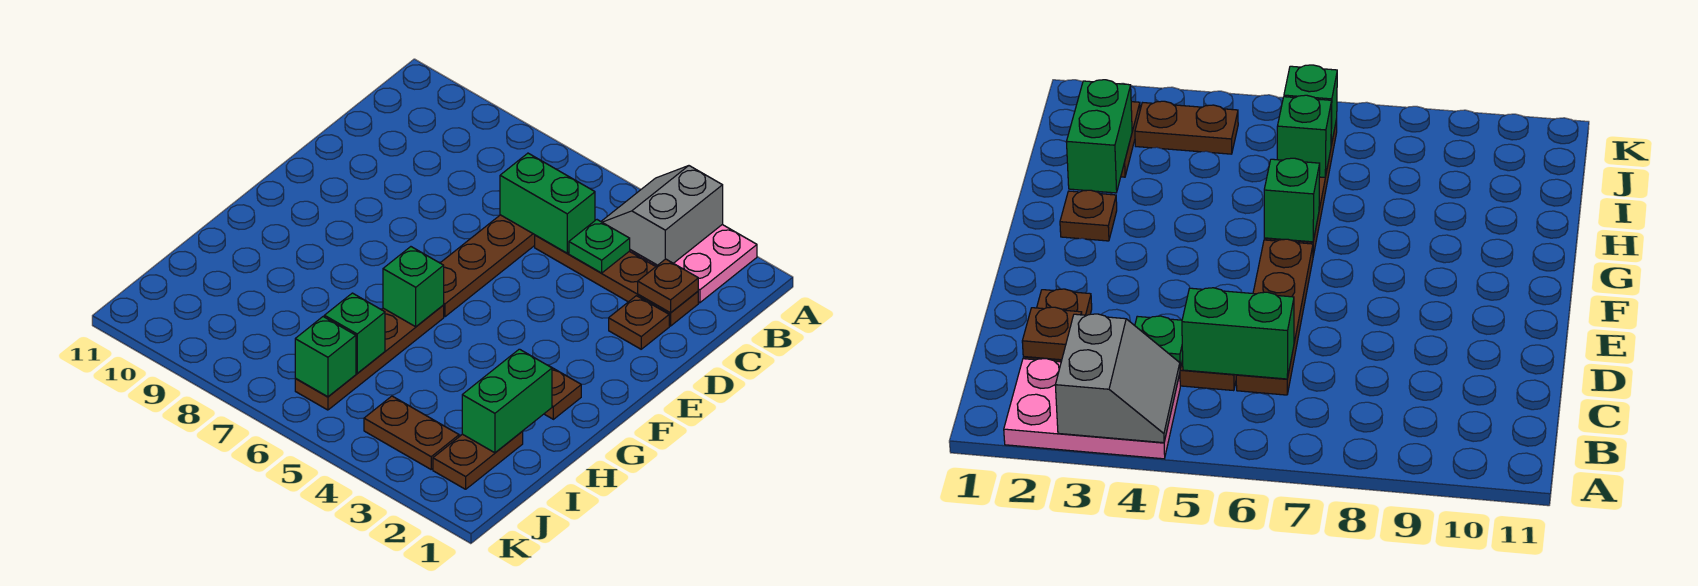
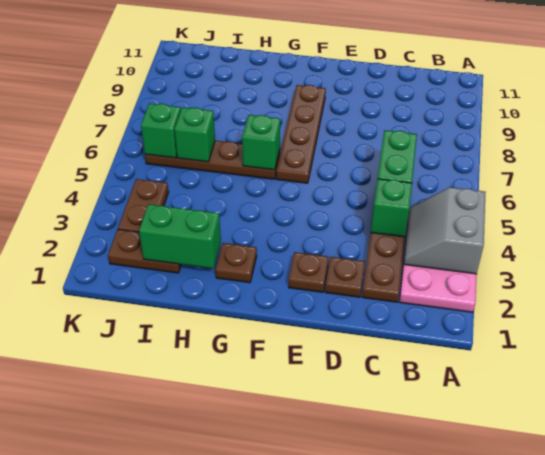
grey 2x2 slope [601,166,723,265] -> grey 2x2 slope turned to [404,187,486,274]
brown 1x1 plate [638,259,698,313] -> brown 1x1 plate moved to [289,252,329,292]
green 1x1 plate [569,220,630,273] -> green 1x1 brick [371,179,412,237]
brown 1x4 plate [441,215,535,317] -> brown 1x4 plate turned to [276,85,326,183]

